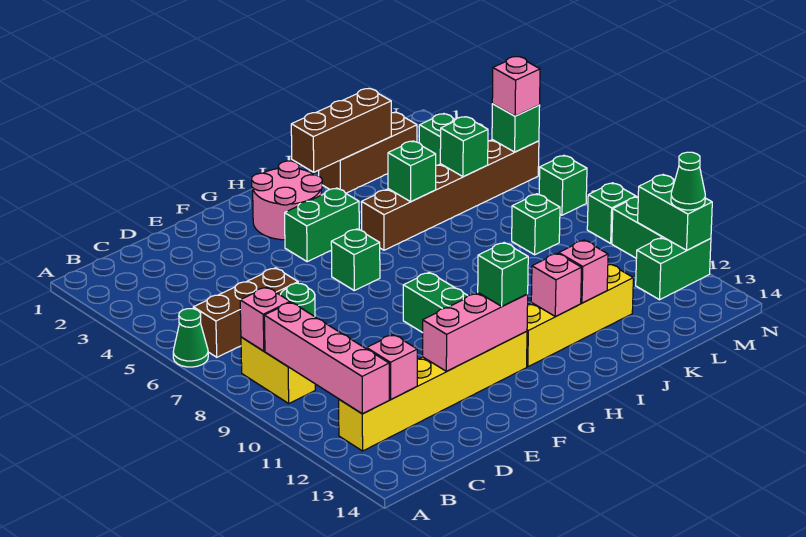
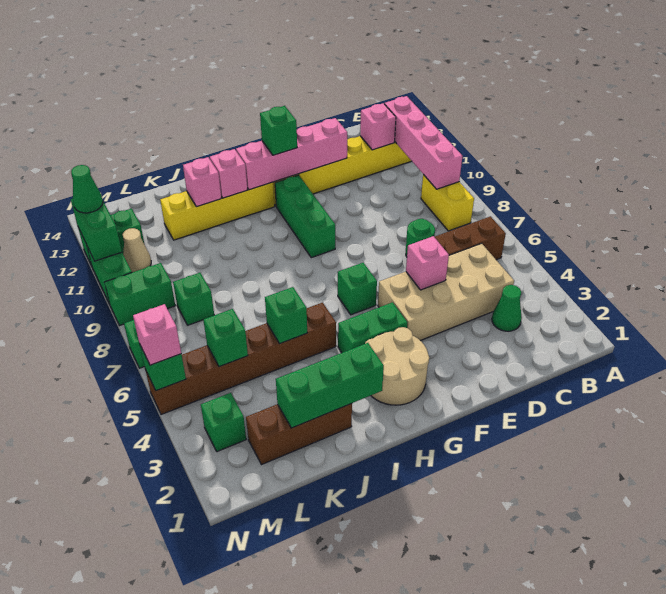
green 1x1 cone [173,309,208,367] -> green 1x1 cone moved to [492,285,522,331]
pink 1x1 brick [240,287,290,351] -> pink 1x1 brick moved to [406,236,449,290]
none -> tan 2x4 brick [378,243,514,341]
pink 1x3 brick [423,293,528,371] -> pink 1x4 brick [236,118,347,190]
pink 2x2 round brick [252,161,322,240] -> tan 2x2 round brick [365,327,429,405]
brown 1x3 brick [291,89,391,172] -> green 1x3 brick [276,343,384,428]
none -> tan 1x1 cone [123,228,151,272]
green 1x1 brick [587,183,636,243] -> green 1x2 brick [104,263,175,326]

